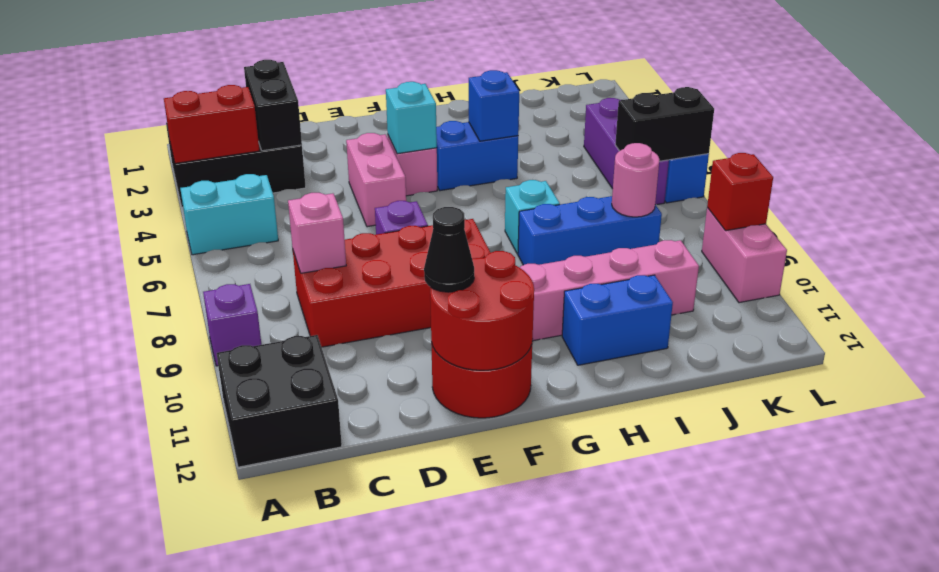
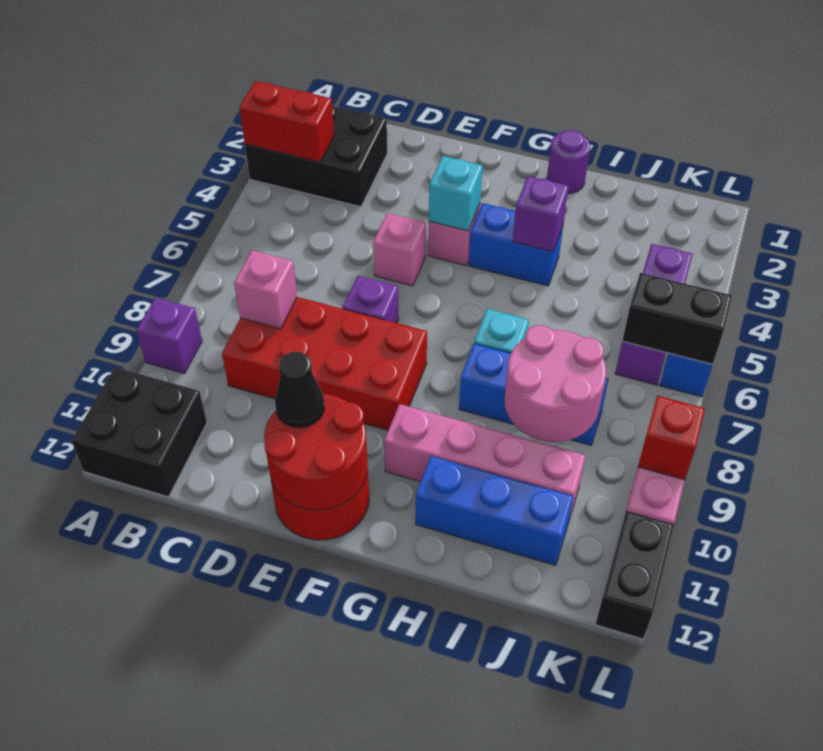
cyan 1x2 brick [180,174,278,255] -> none
black 1x2 brick [244,60,302,151] -> black 1x2 brick moved to [595,511,674,639]
pink 1x2 brick [346,133,406,227] -> pink 1x1 brick [373,213,426,286]
none -> purple 1x1 round brick [547,130,590,194]
blue 1x1 brick [469,70,519,141] -> purple 1x1 brick [513,176,569,252]
blue 1x2 brick [562,275,673,365] -> blue 1x3 brick [415,456,574,565]
pink 1x1 round brick [612,143,659,217] -> pink 2x2 round brick [505,325,606,442]

